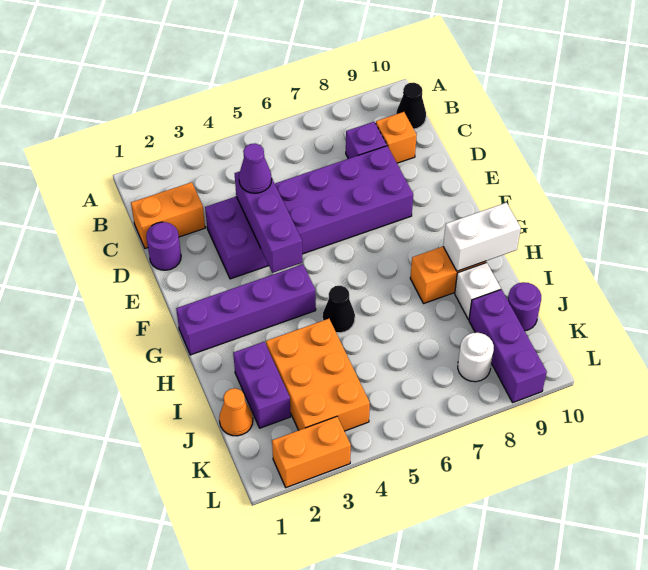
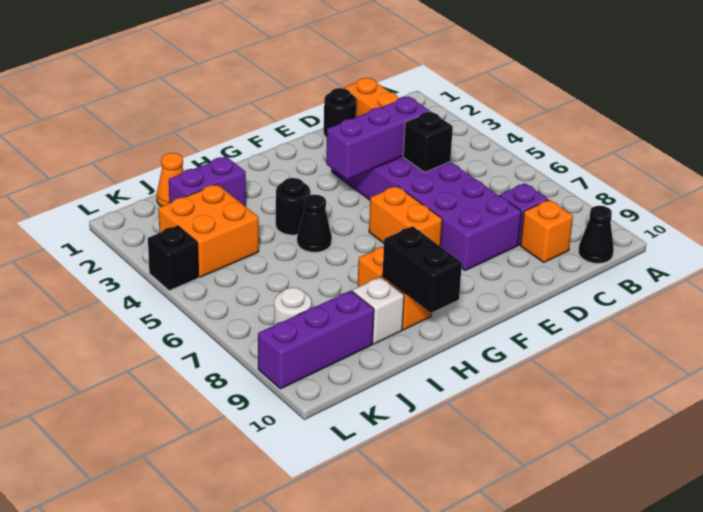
purple 1x1 round brick [146,222,181,270] -> black 1x1 round brick [324,88,356,138]
purple 1x1 cone [239,143,272,193] -> none
none -> black 1x1 brick [403,112,453,172]
purple 1x4 brick [176,264,316,355] -> none
none -> black 1x1 round brick [276,178,310,235]
white 1x2 brick [443,203,521,271] -> black 1x2 brick [382,226,462,313]
orange 2x3 brick [266,319,370,431] -> orange 2x2 brick [158,184,259,277]
purple 1x1 round brick [508,282,541,331] -> none
orange 1x2 brick [272,417,351,488] -> orange 1x2 brick moved to [369,186,442,247]
none -> black 1x1 brick [148,226,199,291]

